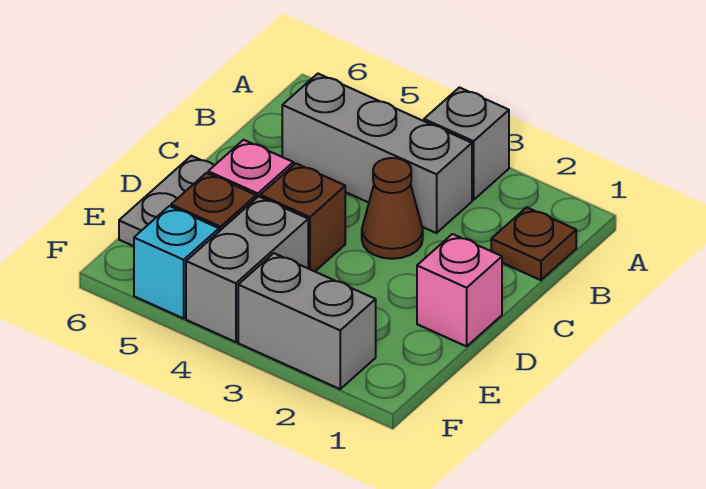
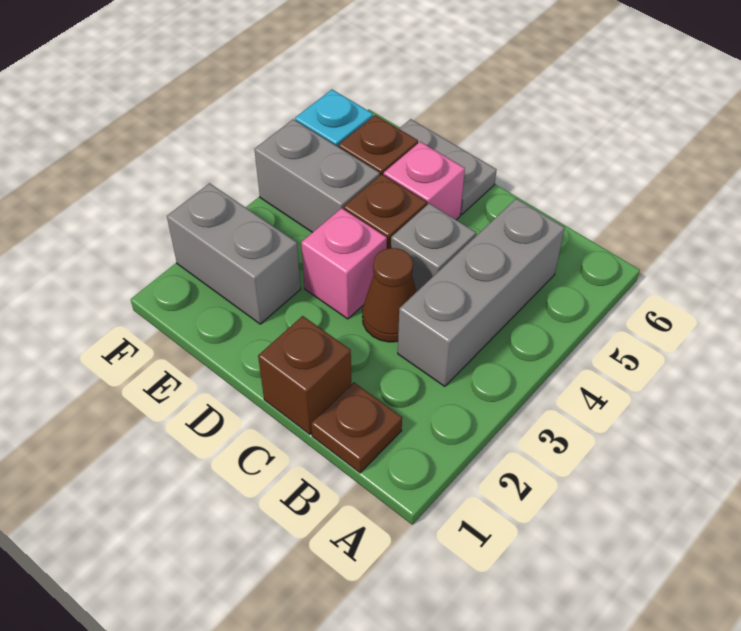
grey 1x1 brick [424,87,509,200] -> grey 1x1 brick moved to [391,203,476,291]
none -> brown 1x1 brick [258,316,351,434]
pink 1x1 brick [417,234,502,346] -> pink 1x1 brick moved to [301,208,387,319]
grey 1x2 brick [238,253,376,389] -> grey 1x2 brick turned to [167,183,301,324]

